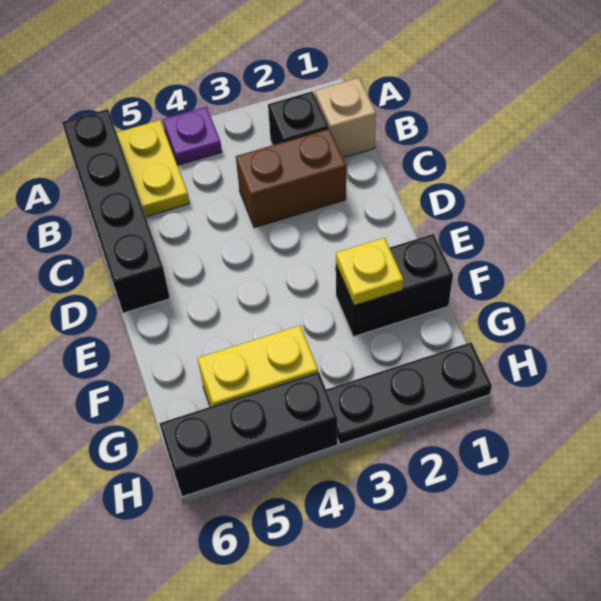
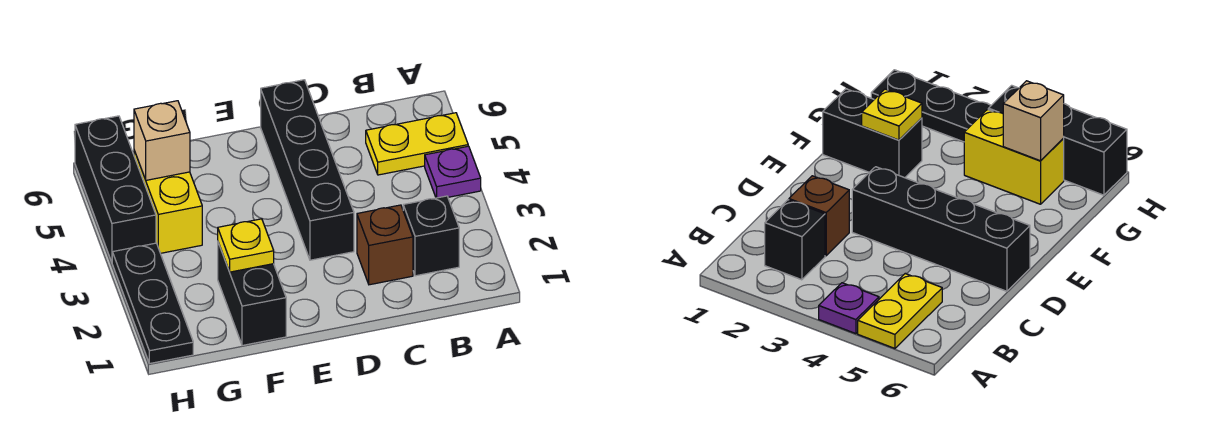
black 1x4 brick [62,109,170,313] -> black 1x4 brick turned to [261,80,354,260]
tan 1x1 brick [315,78,376,158] -> tan 1x1 brick moved to [134,101,190,180]
brown 1x2 brick [236,129,346,228] -> brown 1x1 brick [357,205,413,285]

